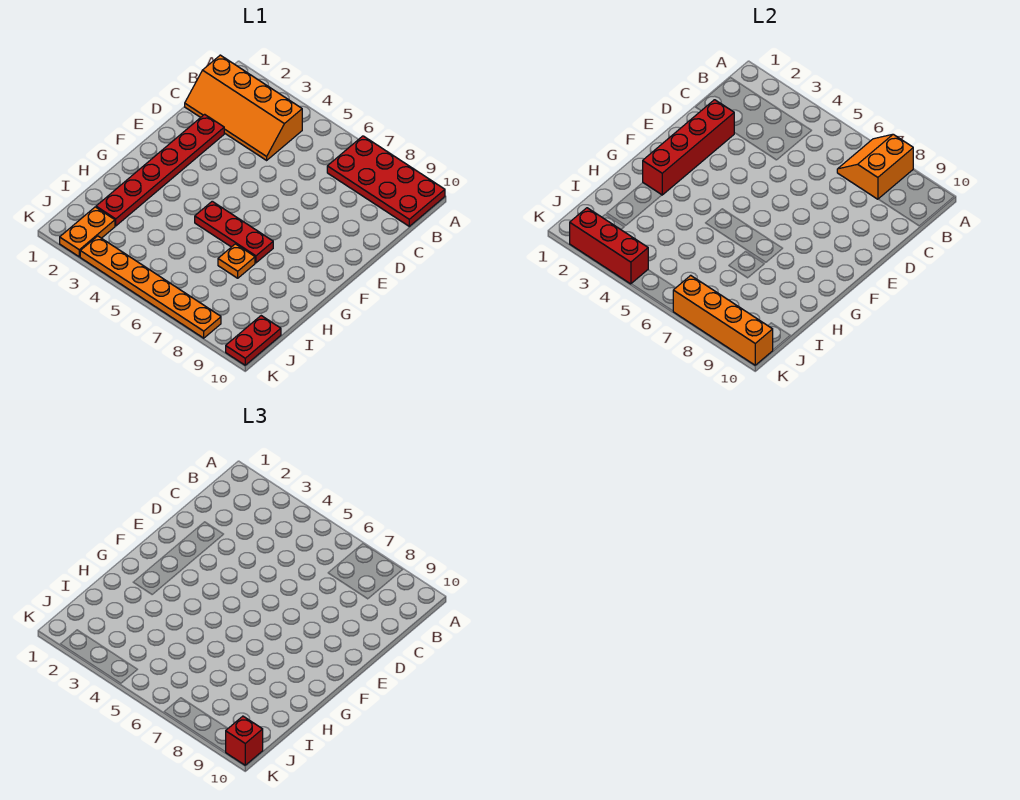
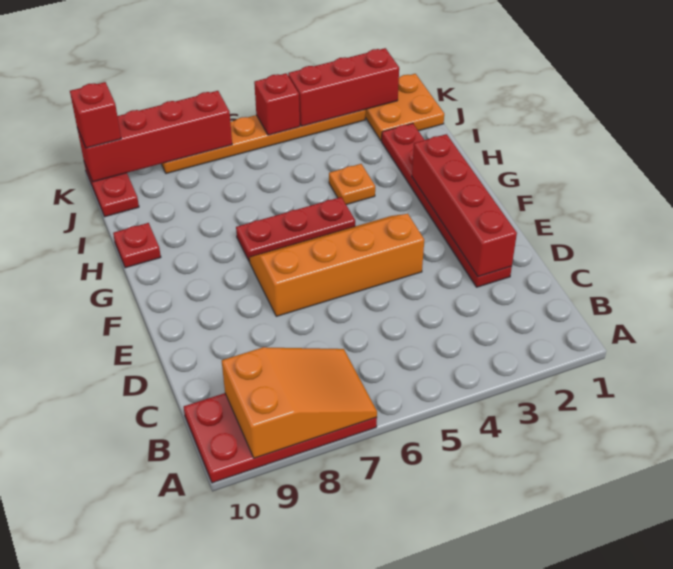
orange 2x2 slope [837,134,913,199] -> orange 2x3 slope [222,347,377,458]
orange 2x4 slope [185,55,302,160] -> orange 2x4 slope moved to [249,214,424,316]
orange 1x1 plate [218,244,255,278] -> orange 1x1 plate moved to [329,164,375,205]
none -> red 1x1 plate [113,223,161,268]
orange 1x2 plate [60,207,115,257] -> orange 2x2 plate [365,74,444,141]
none -> red 1x1 brick [254,73,300,135]
orange 1x4 brick [673,275,773,365] -> red 1x4 brick [77,91,232,182]

